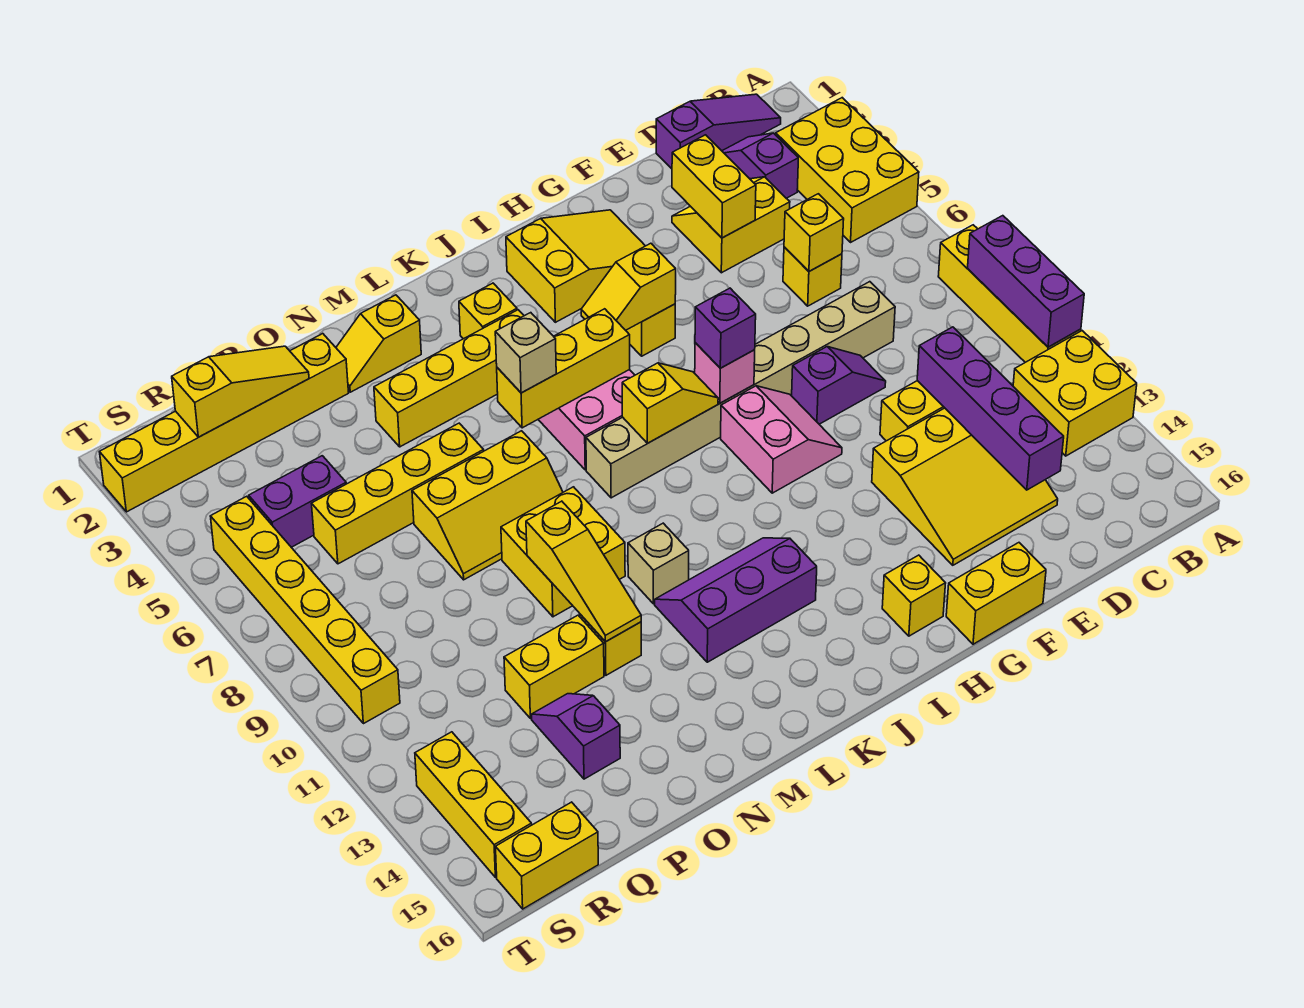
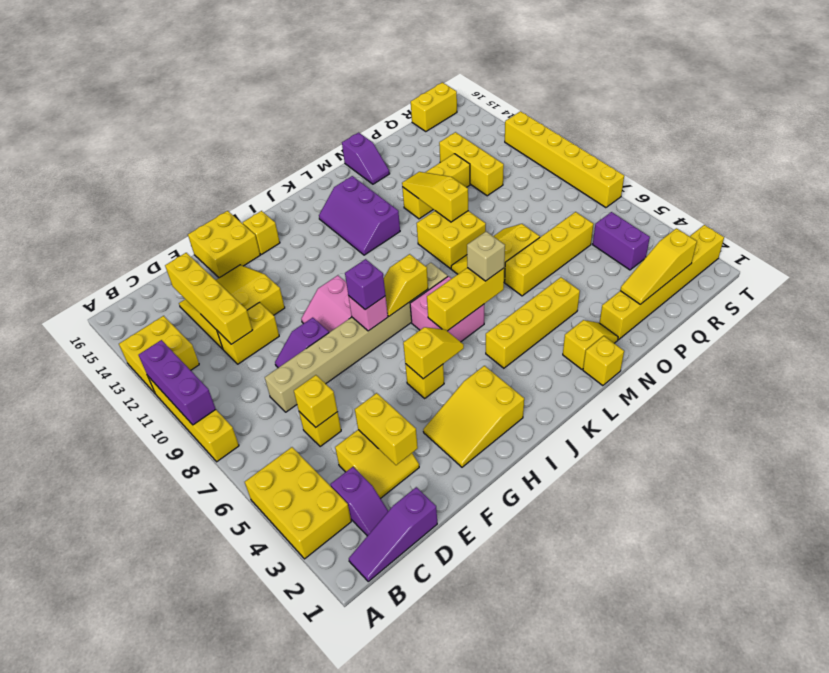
purple 1x4 brick [917,327,1064,490] -> yellow 1x4 brick [165,253,252,344]
yellow 1x2 brick [946,543,1046,644] -> yellow 2x2 brick [188,211,260,278]
purple 2x3 slope [655,538,817,662] -> purple 2x3 slope turned to [319,176,400,255]
yellow 1x1 brick [459,283,517,339] -> yellow 1x1 brick moved to [583,336,624,386]
tan 1x1 brick [628,523,689,604] -> none
purple 1x2 slope [532,694,620,779] -> purple 1x2 slope moved to [342,133,390,184]
purple 1x2 brick [249,456,346,547] -> purple 1x2 brick turned to [593,212,650,270]
yellow 1x6 brick [210,496,400,724] -> yellow 1x6 brick moved to [505,111,624,208]
yellow 1x3 brick [415,732,532,877] -> yellow 1x3 brick moved to [439,132,504,196]

